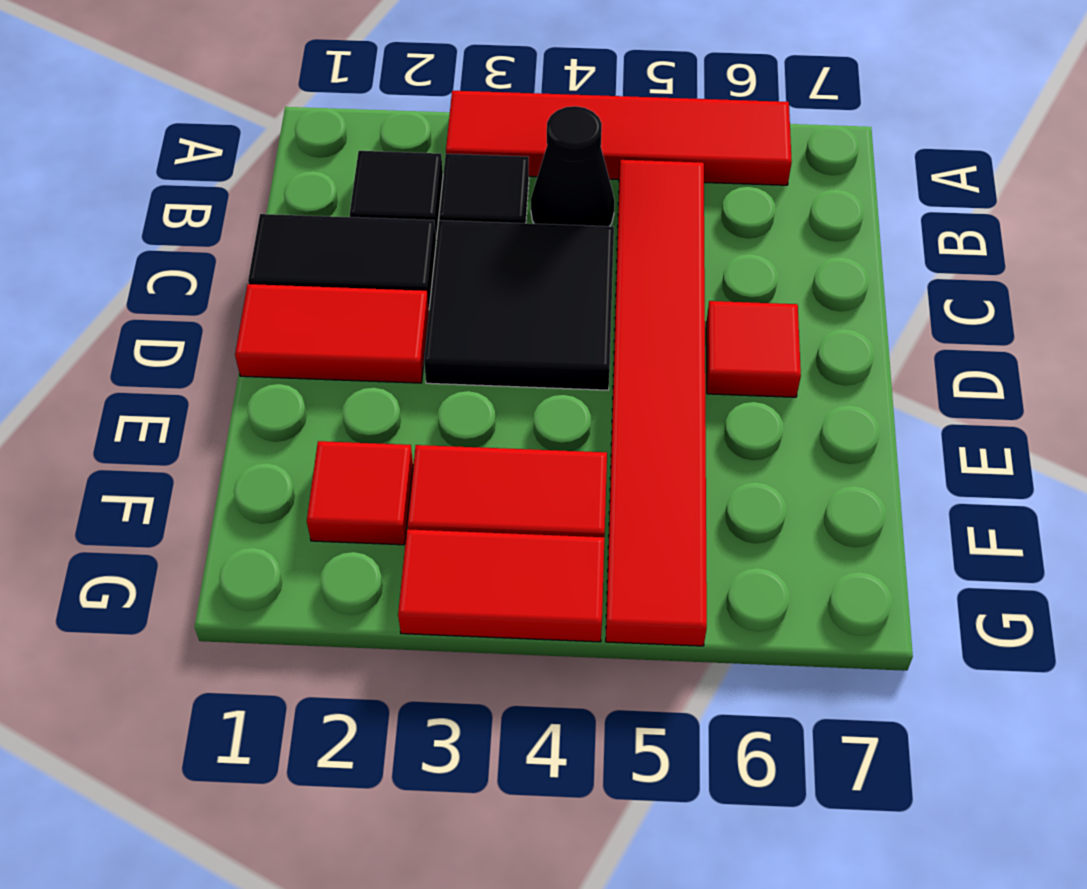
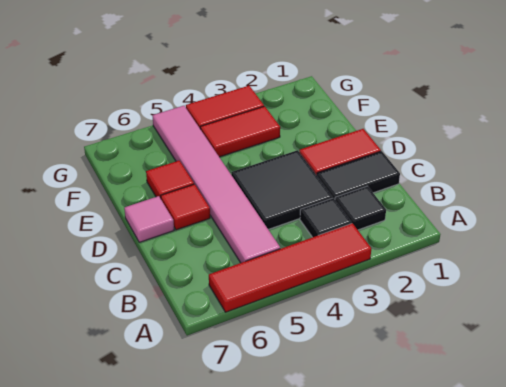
black 1x1 cone [531,106,615,226] -> none
red 1x6 tile [606,160,707,646] -> pink 1x6 tile [152,106,280,263]
none -> pink 1x1 tile [124,196,174,242]
red 1x1 tile [307,441,413,545] -> red 1x1 tile moved to [146,161,194,199]

